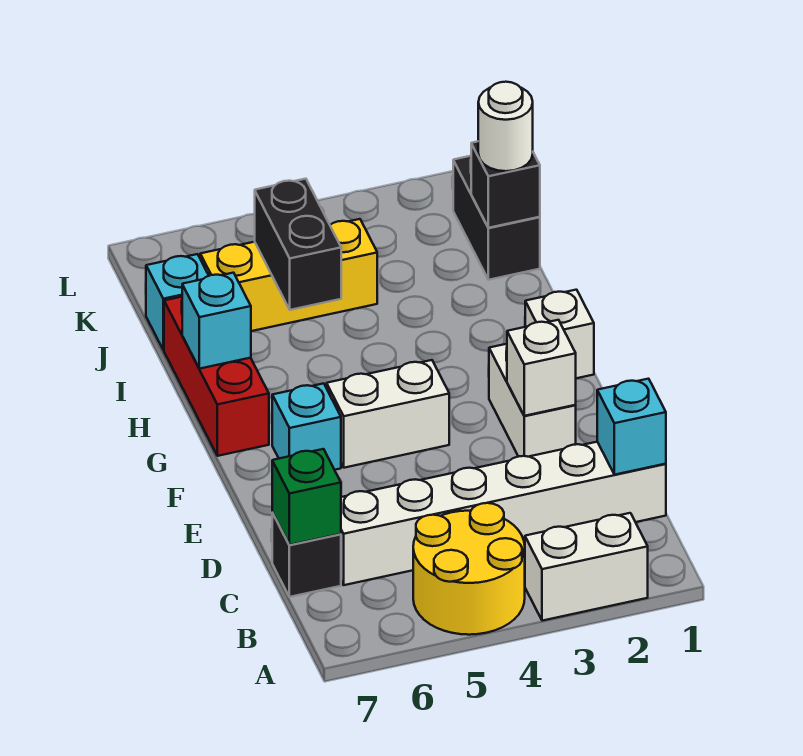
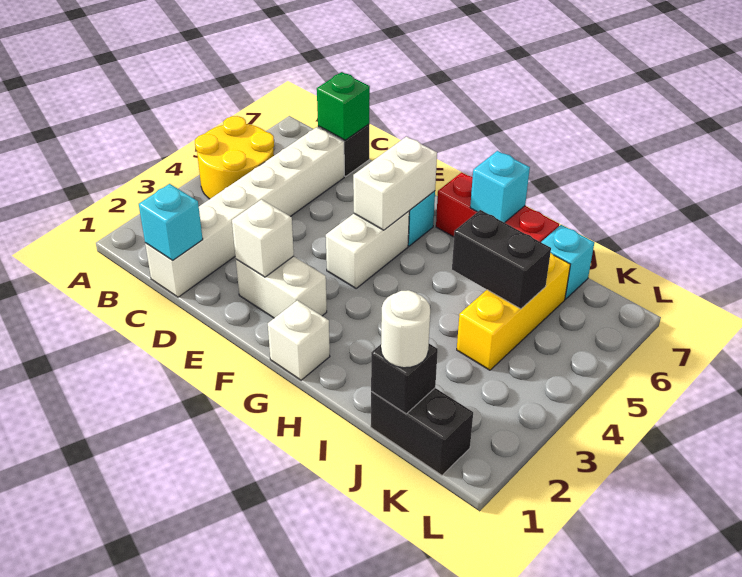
white 1x2 brick [525,513,648,621] -> white 1x2 brick moved to [353,137,437,230]

